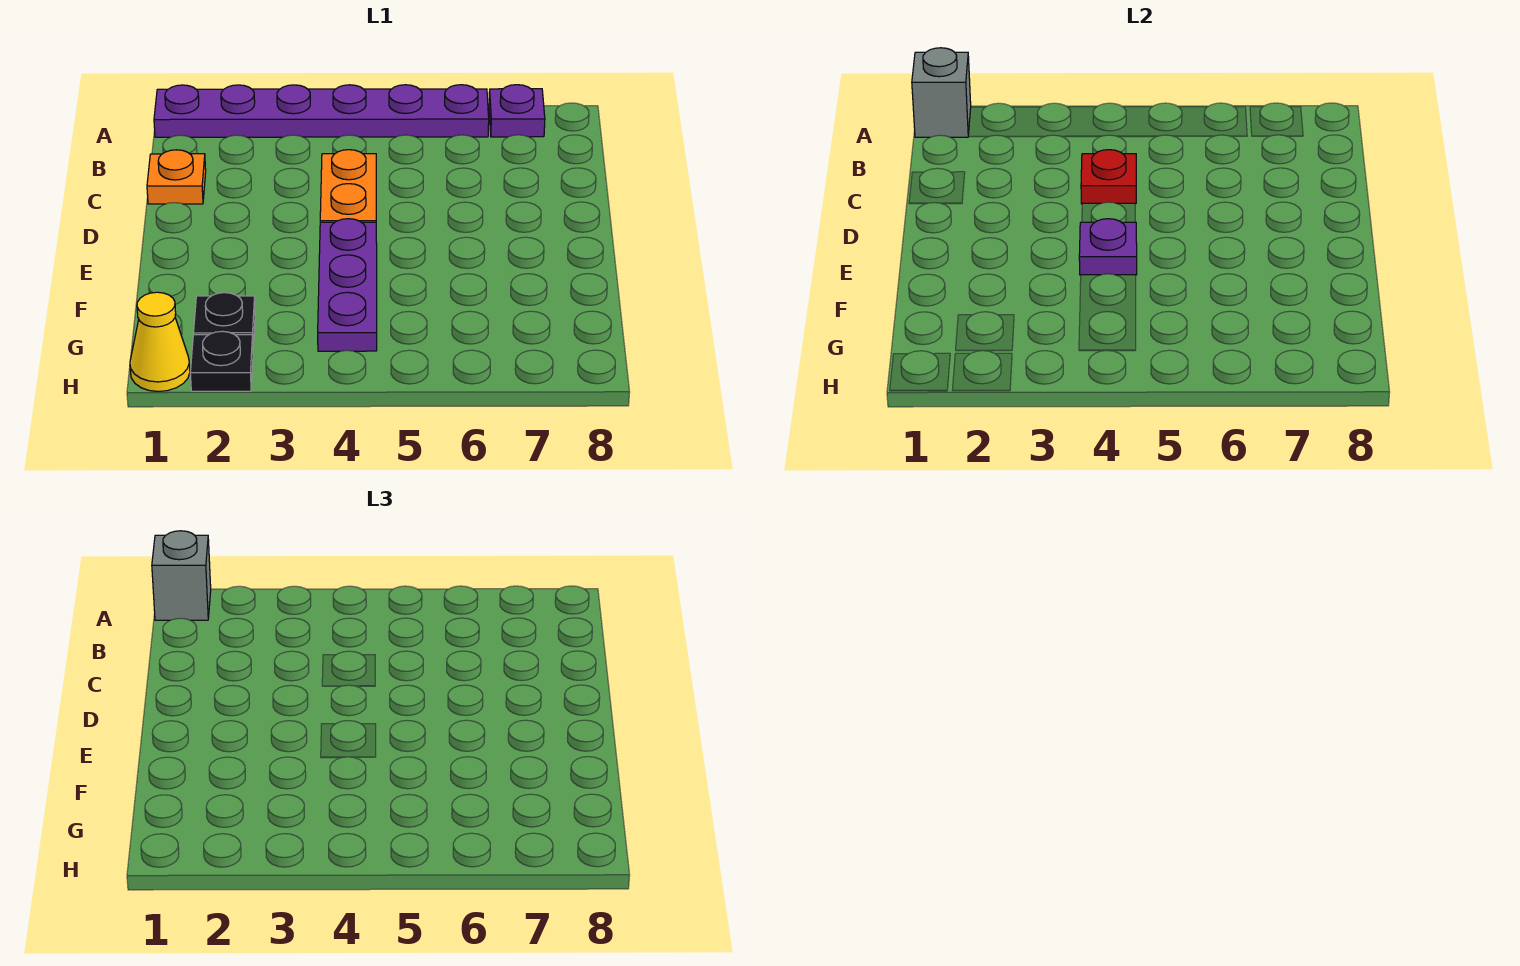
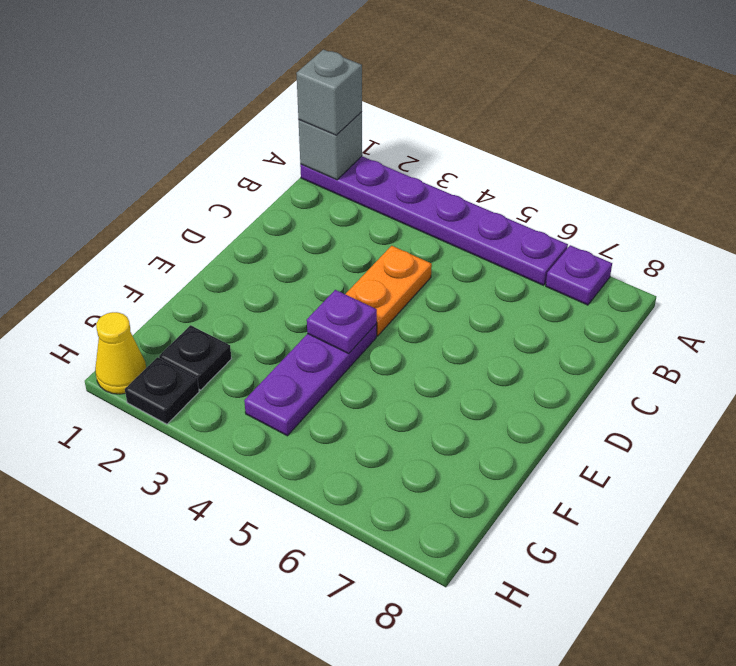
orange 1x1 plate [147,150,206,204] -> none
red 1x1 plate [1081,150,1136,204] -> none

